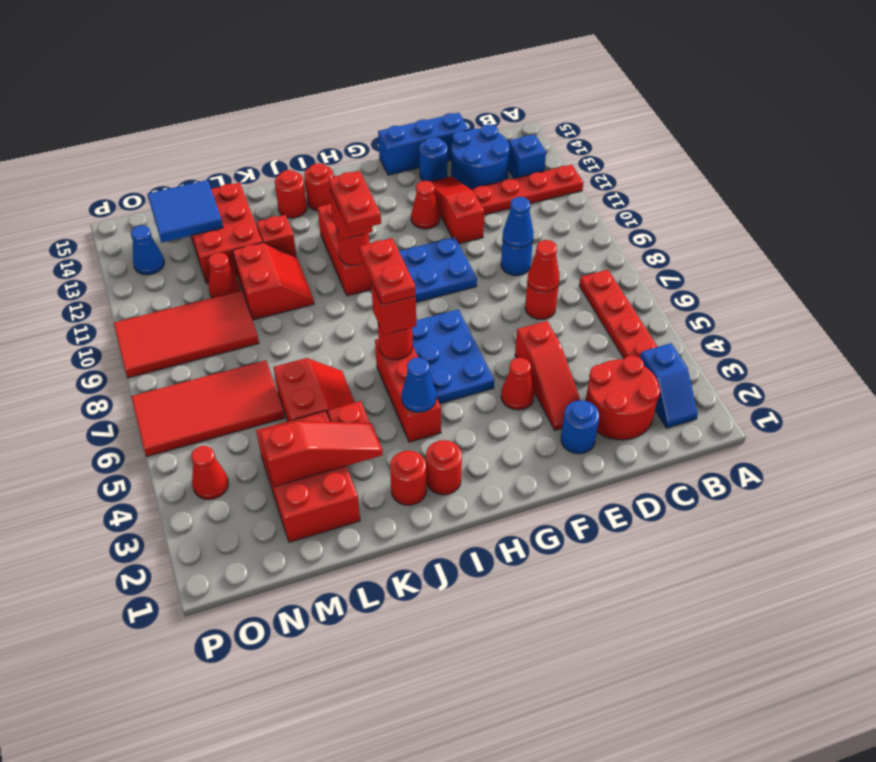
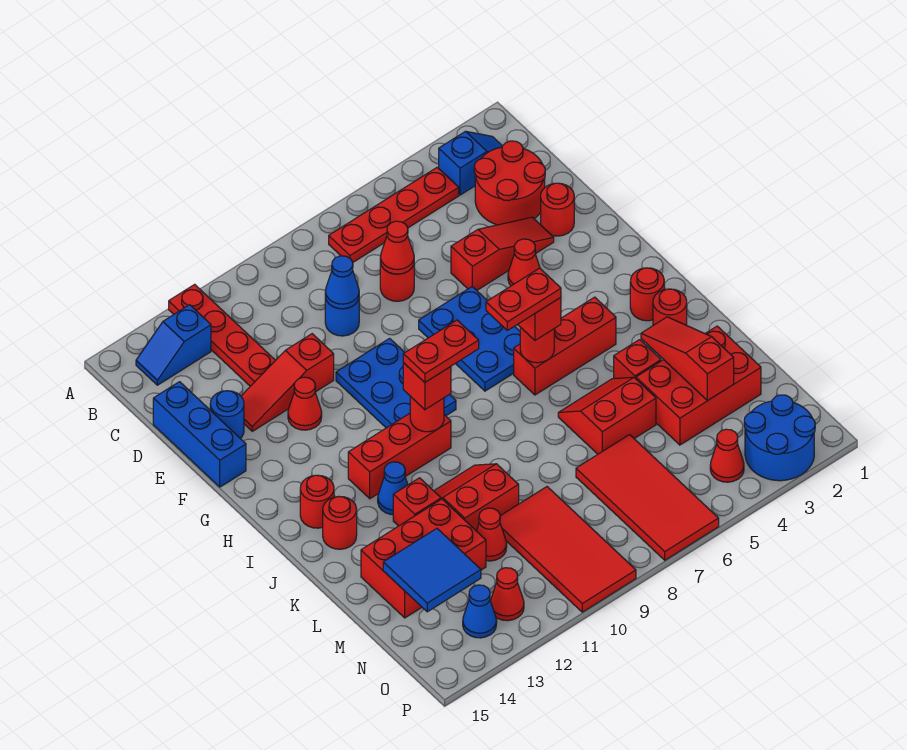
blue 2x2 round brick [451,124,510,189] -> blue 2x2 round brick moved to [744,395,815,481]
blue 1x1 round brick [561,400,599,454] -> red 1x1 round brick [541,183,574,236]
blue 2x3 plate [412,309,494,404] -> blue 2x3 plate turned to [419,287,520,391]
blue 1x1 cone [401,357,436,412] -> blue 1x1 cone moved to [378,462,408,515]
none -> red 1x1 cone [491,568,524,621]

